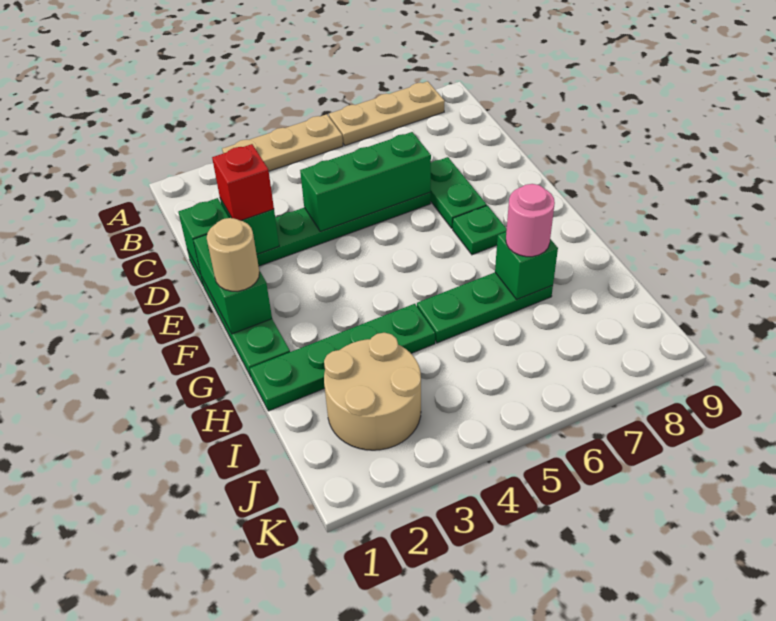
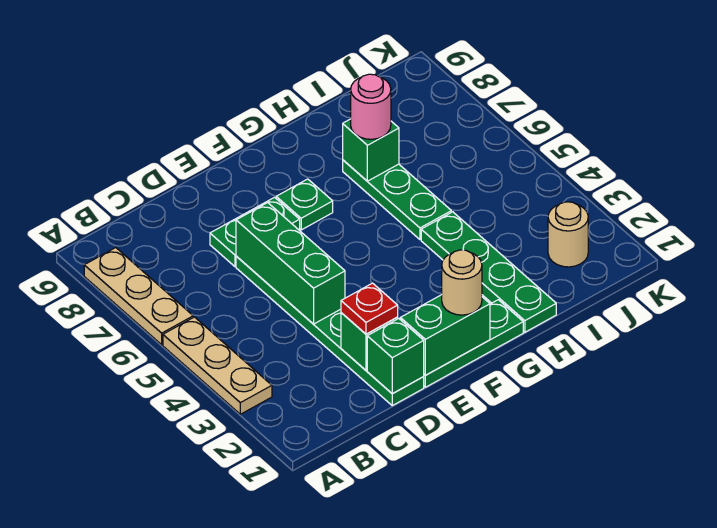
red 1x1 brick [212,144,274,220] -> red 1x1 plate [341,283,398,334]
tan 2x2 round brick [324,333,421,450] -> tan 1x1 round brick [548,202,588,267]

